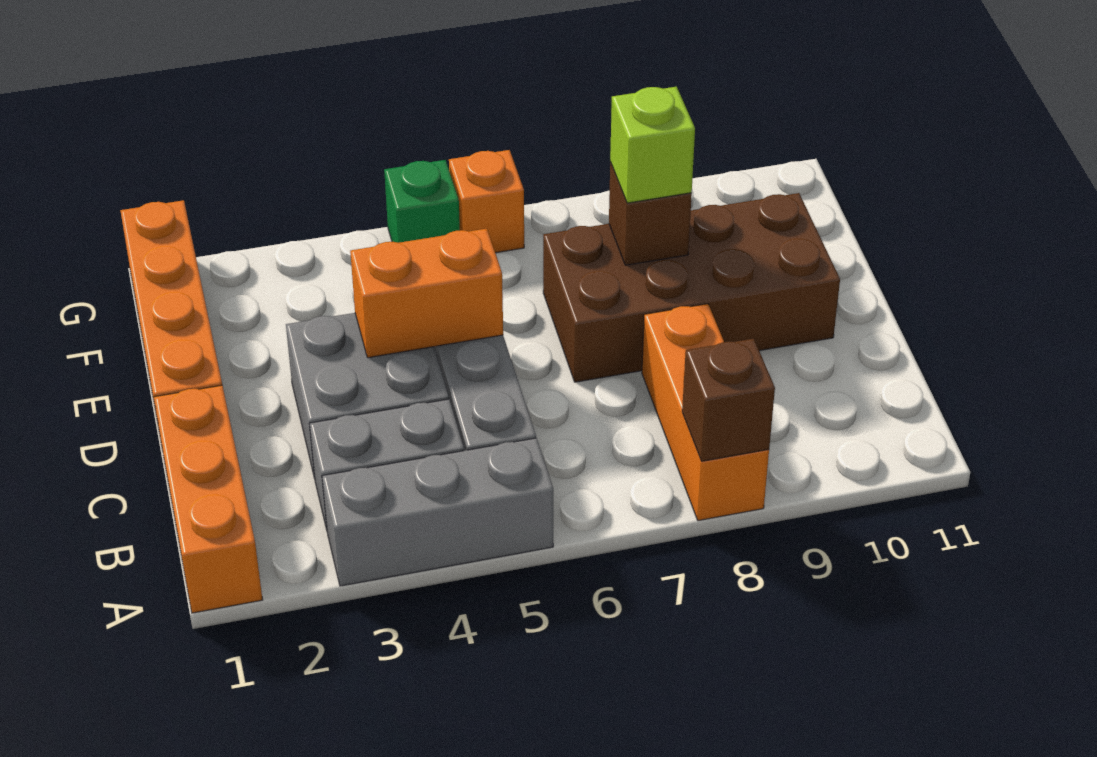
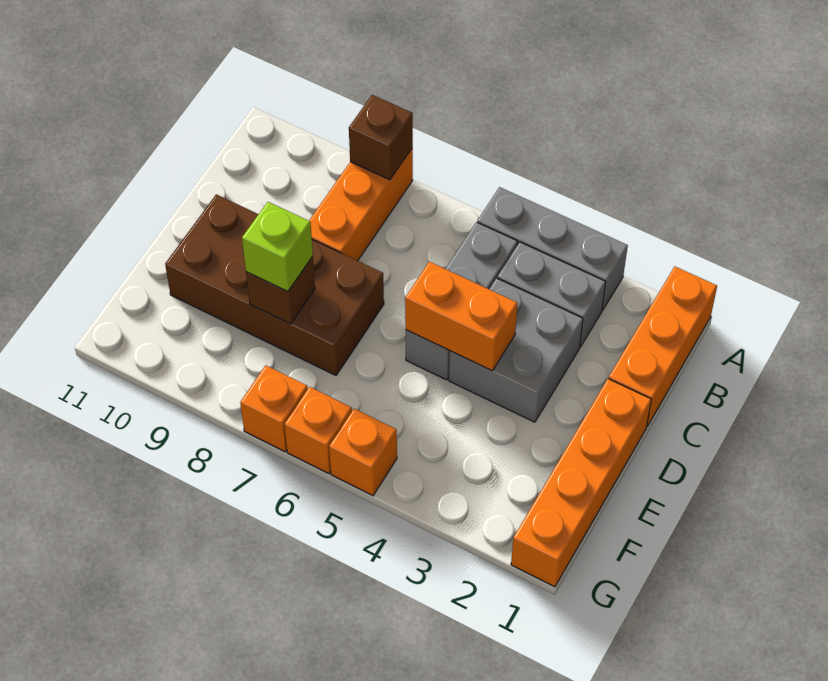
green 1x1 brick [384,160,460,243] -> orange 1x1 brick [329,409,397,496]
none -> orange 1x1 brick [240,365,308,452]

